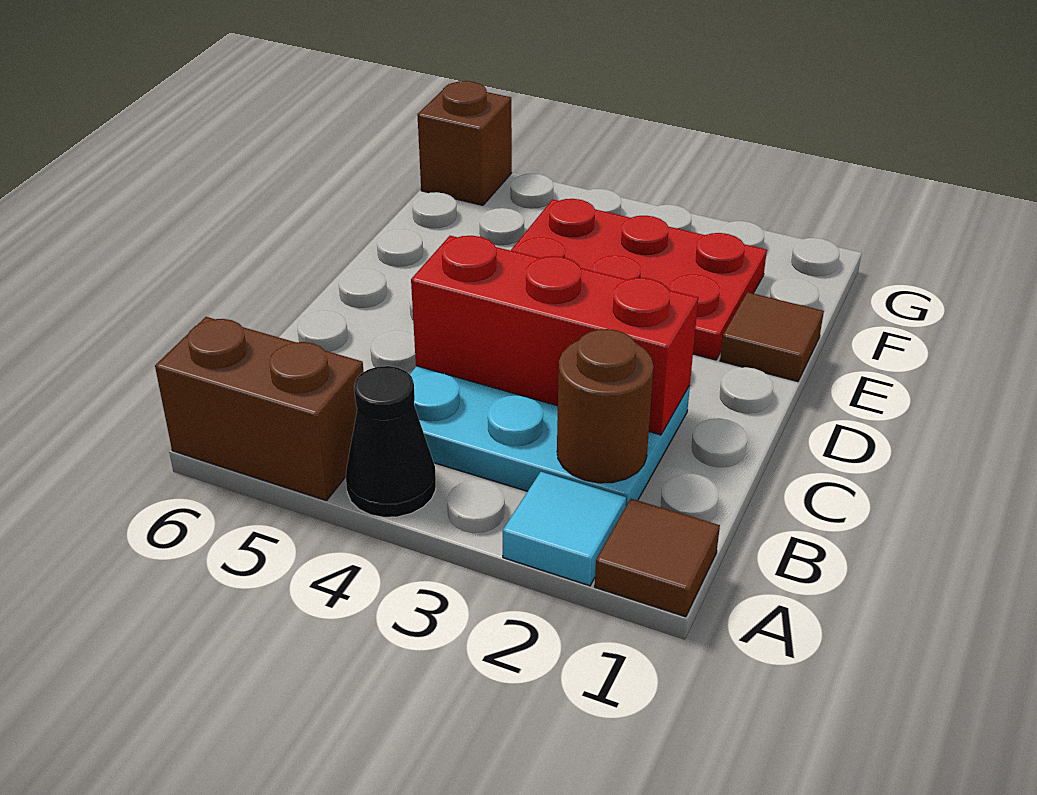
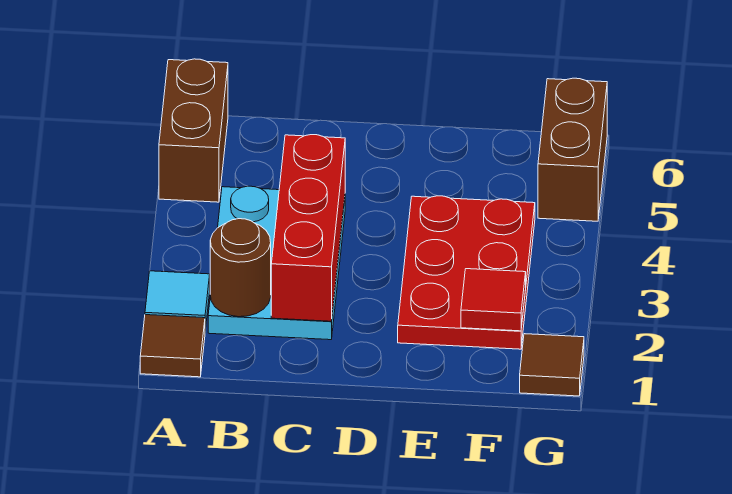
black 1x1 cone [346,366,436,517] -> none
brown 1x1 tile [720,292,824,381] -> brown 1x1 tile moved to [520,334,584,396]
none -> red 1x1 tile [461,269,526,331]
brown 1x1 brick [417,81,512,205] -> brown 1x2 brick [538,78,607,221]

